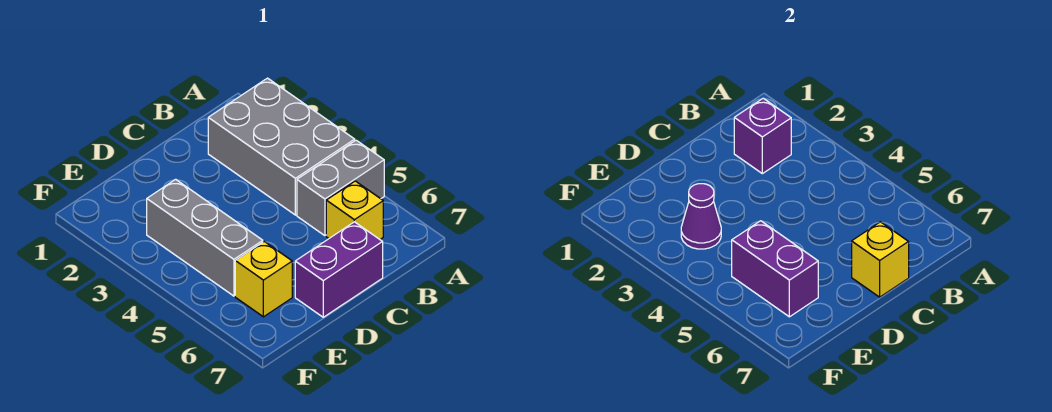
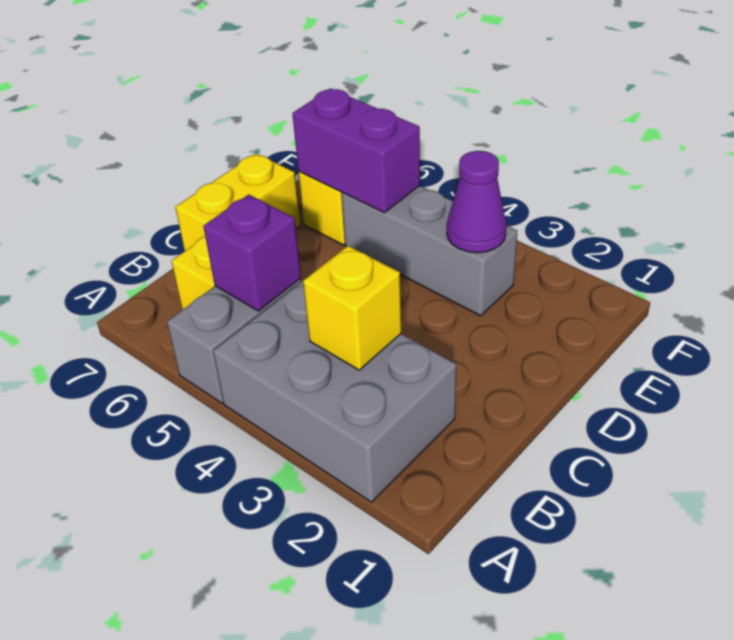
purple 1x1 brick [734,98,791,174] -> purple 1x1 brick moved to [204,194,301,311]
purple 1x2 brick [295,222,383,317] -> yellow 1x2 brick [175,153,300,251]
yellow 1x1 brick [852,222,909,297] -> yellow 1x1 brick moved to [303,246,401,370]

